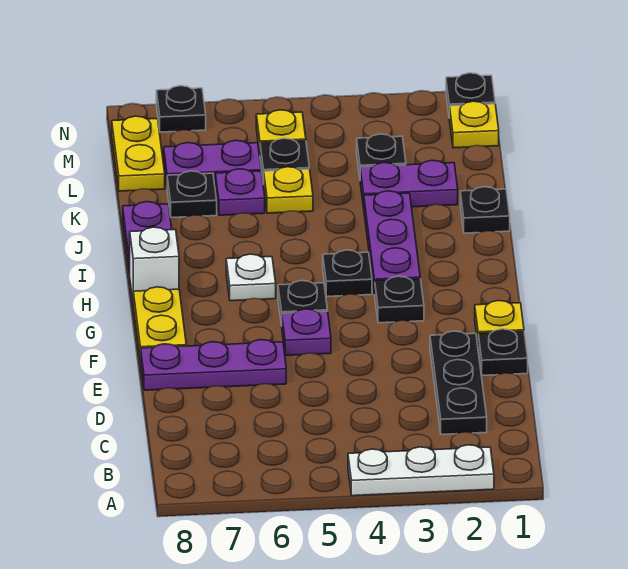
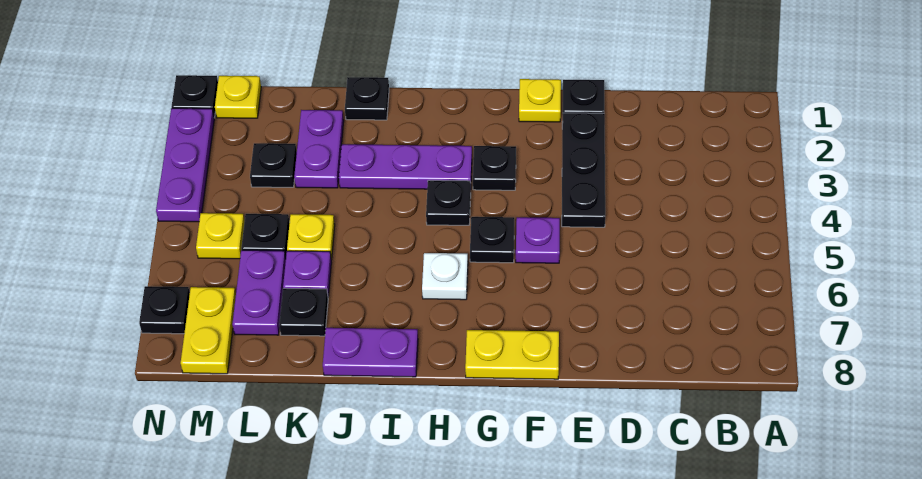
white 1x3 plate [348,445,494,496] -> none
black 1x3 plate [430,331,487,434] -> black 1x3 plate turned to [562,113,605,227]
purple 1x3 plate [141,340,286,390] -> purple 1x3 plate moved to [156,108,214,222]
white 1x1 brick [130,227,179,299] -> none
yellow 1x2 plate [112,116,165,191] -> yellow 1x2 plate turned to [181,287,236,374]

